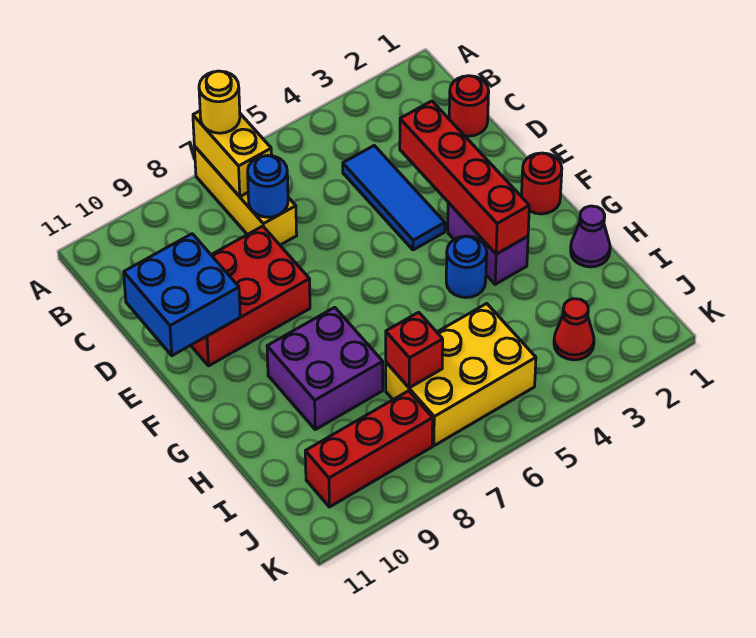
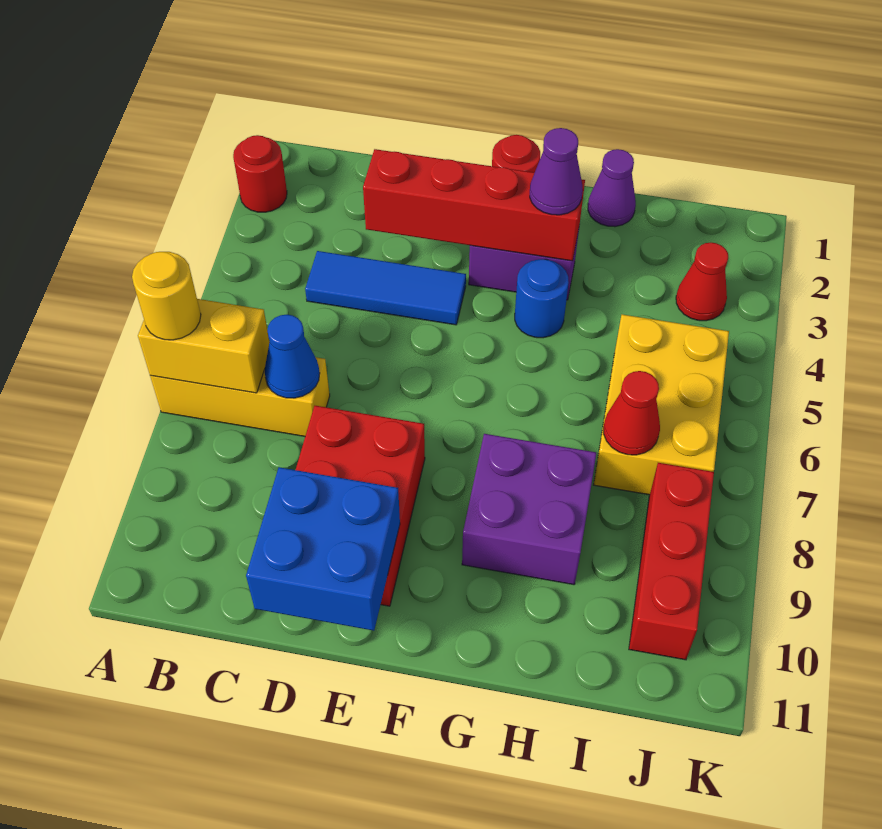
red 1x1 round brick [449,76,489,136] -> red 1x1 round brick moved to [233,135,287,212]
blue 1x1 round brick [248,156,288,217] -> blue 1x1 cone [265,315,320,398]
none -> purple 1x1 cone [530,128,583,215]
red 1x1 brick [386,312,443,388] -> red 1x1 cone [604,371,660,455]

